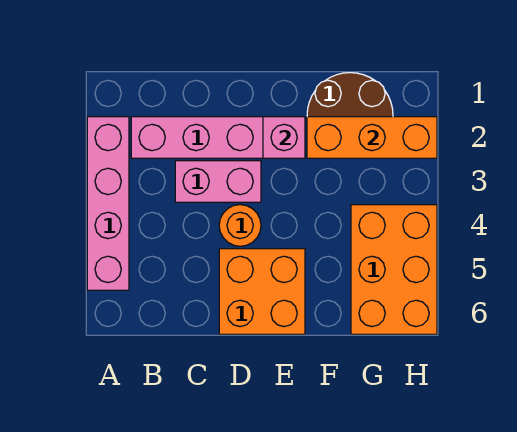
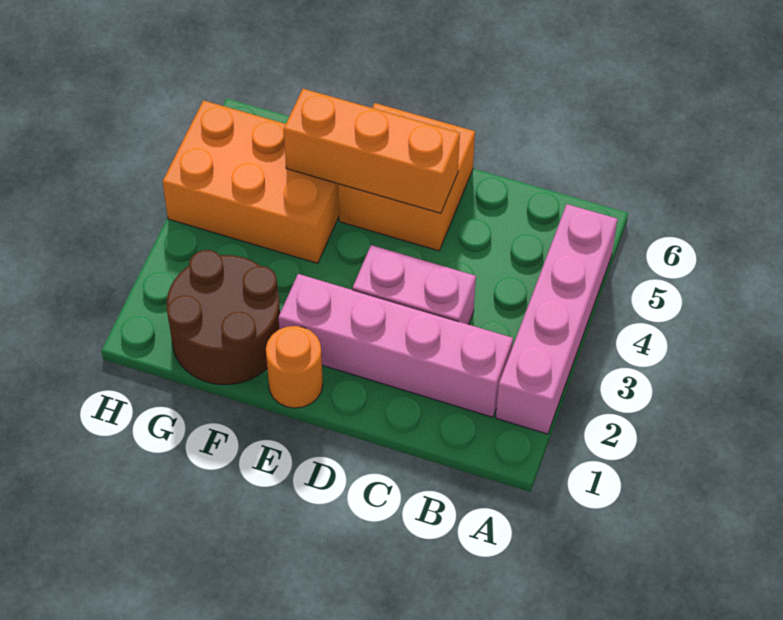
orange 1x1 round brick [219,205,261,246] -> orange 1x1 round brick moved to [266,326,323,408]
pink 1x1 brick [263,117,305,158] -> none
orange 1x3 brick [307,117,437,158] -> orange 1x3 brick moved to [284,89,460,213]
orange 2x3 brick [351,205,437,334] -> orange 2x3 brick turned to [162,100,339,263]

